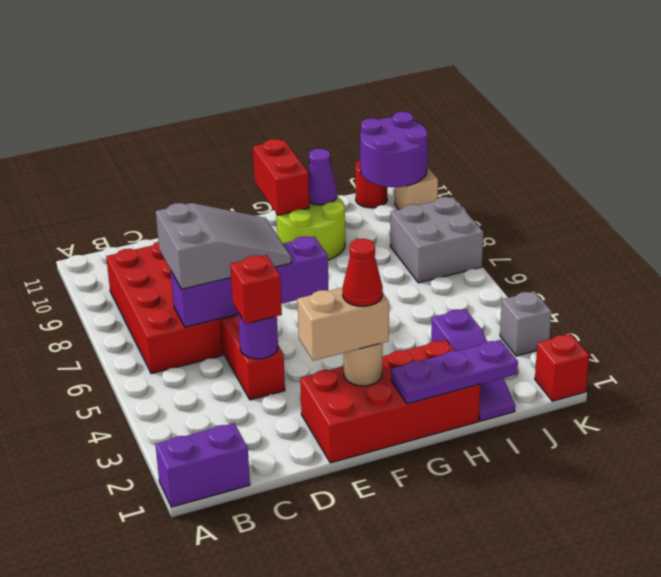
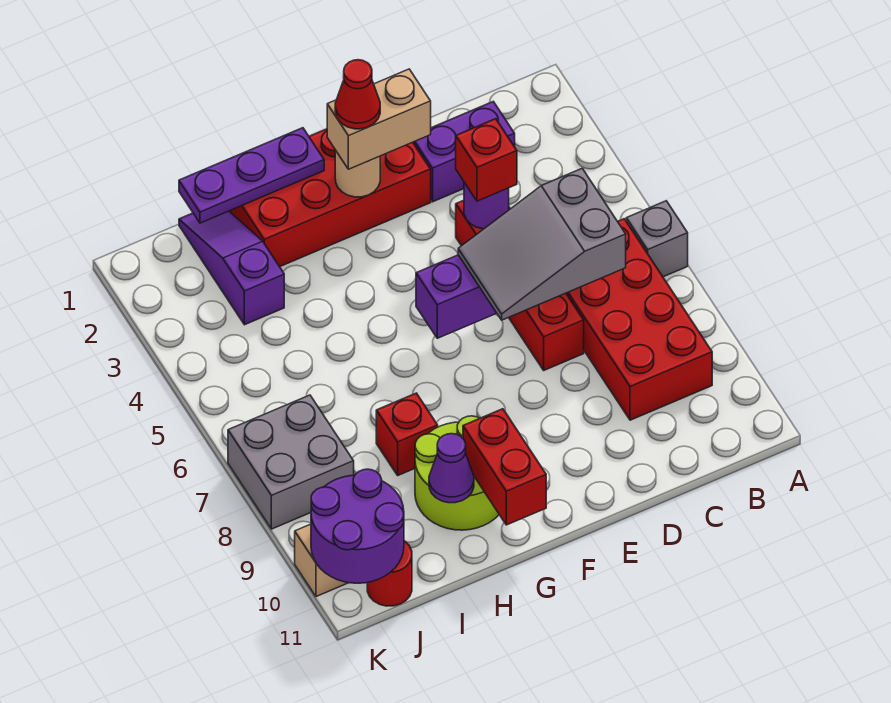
purple 1x2 brick [155,423,250,507] -> purple 1x2 brick moved to [413,102,515,202]
red 1x1 brick [535,334,589,401] -> red 1x1 brick moved to [376,393,438,475]
grey 1x1 brick [500,291,551,356] -> grey 1x1 brick moved to [626,201,688,277]

